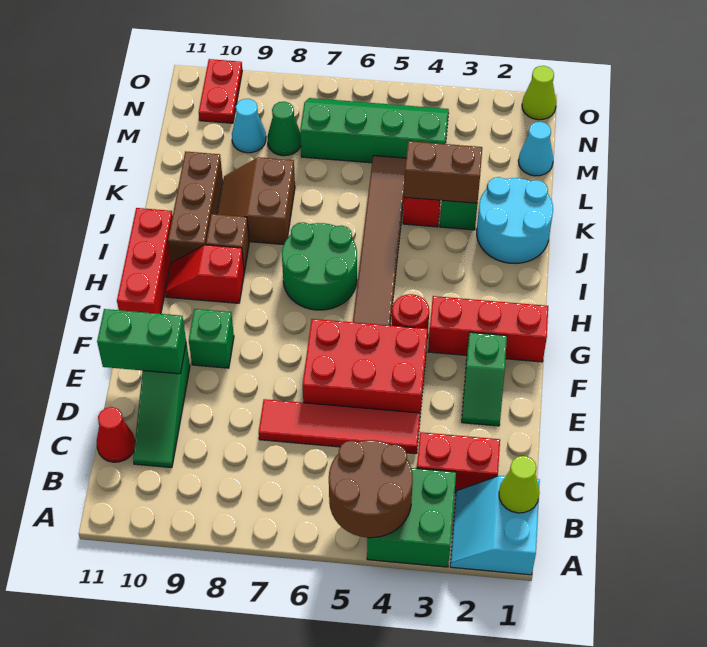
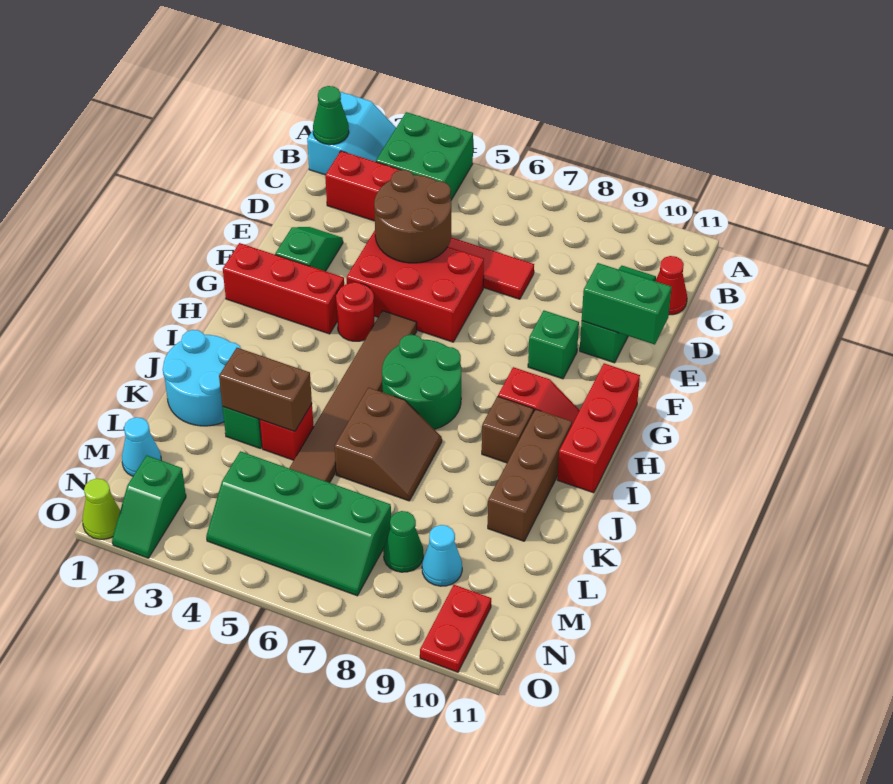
brown 2x2 round brick [329,440,413,538] -> brown 2x2 round brick moved to [374,170,451,263]
lime 1x1 cone [499,456,540,513] -> green 1x1 cone [313,86,349,145]
brown 2x2 slope [217,157,295,245] -> brown 2x2 slope moved to [335,388,442,501]
none -> green 1x2 slope [112,456,186,558]

